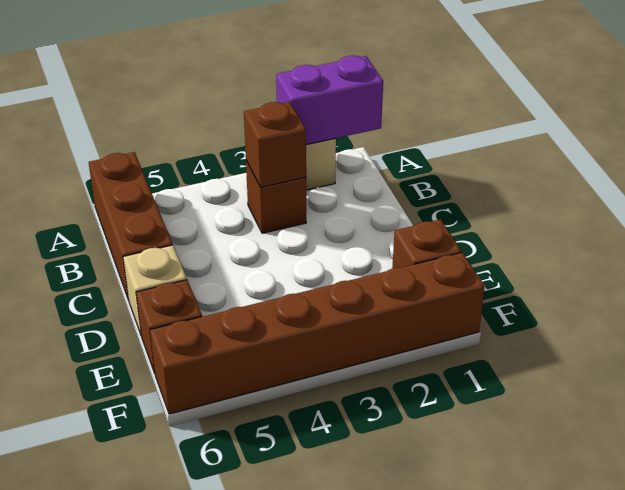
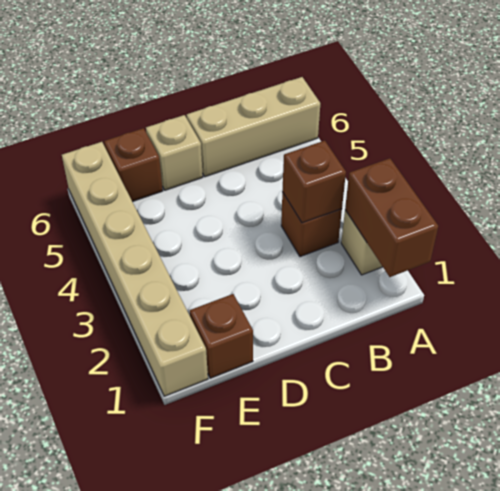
purple 1x2 brick [276,56,383,145] -> brown 1x2 brick [345,158,438,277]
brown 1x3 brick [89,152,173,300] -> tan 1x3 brick [187,77,320,177]
brown 1x6 brick [150,253,485,414] -> tan 1x6 brick [62,142,208,396]

